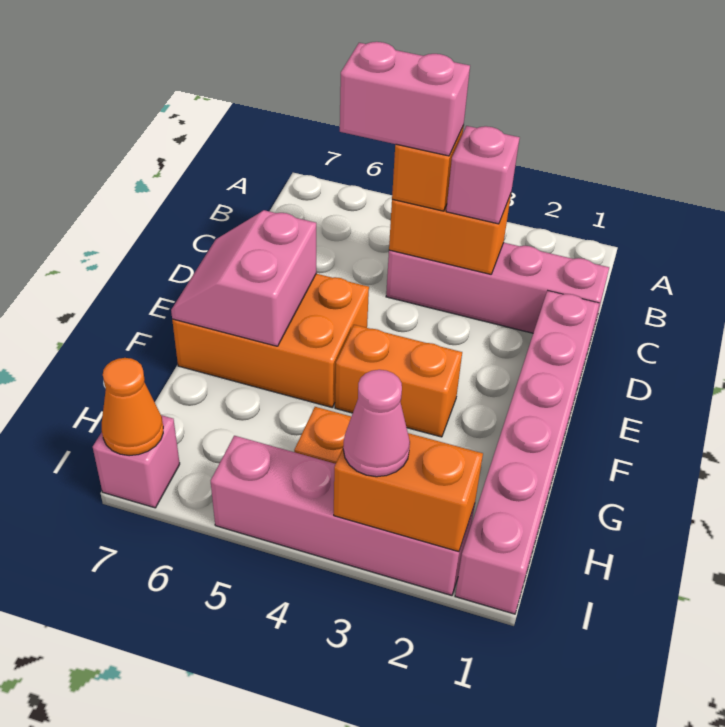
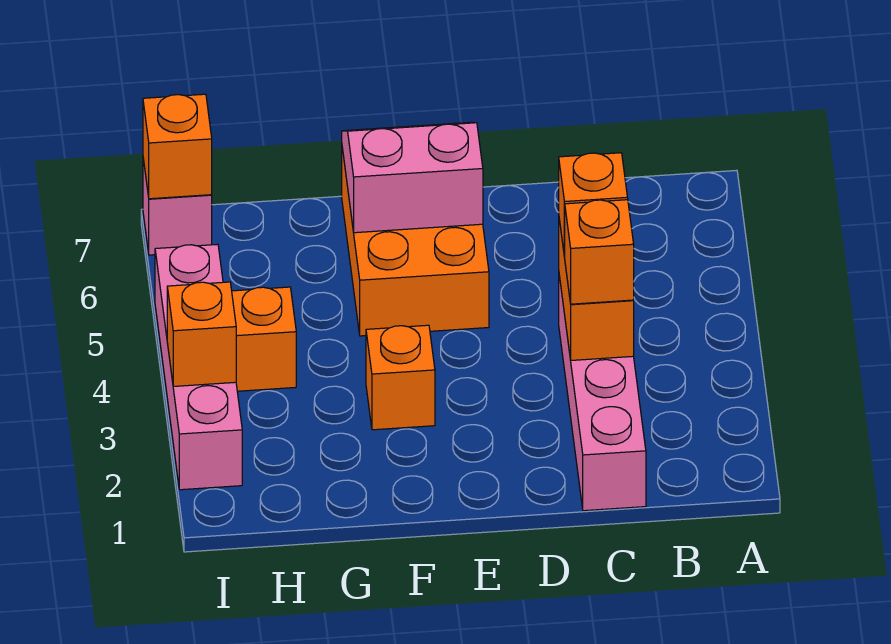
pink 1x1 brick [446,126,520,224] -> orange 1x1 brick [564,200,634,304]
pink 1x2 brick [340,42,470,156] -> none
pink 1x6 brick [455,291,599,614] -> none
orange 1x2 brick [335,325,462,437] -> orange 1x1 brick [366,325,435,430]
orange 1x2 brick [334,433,483,552] -> orange 1x1 brick [167,282,236,386]
pink 1x1 cone [343,370,410,477] -> none
orange 1x1 cone [102,358,163,456] -> orange 1x1 brick [143,94,212,199]

